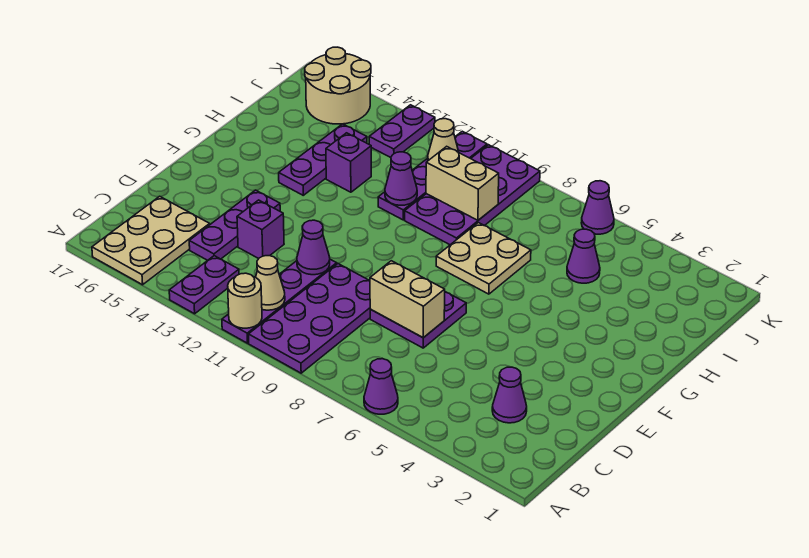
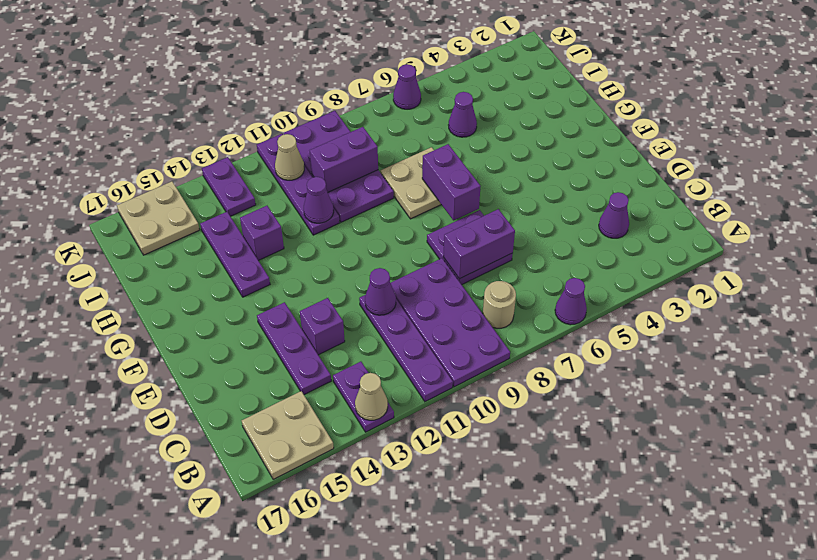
tan 1x1 round brick [228,273,262,328] -> tan 1x1 round brick moved to [483,281,516,328]
tan 2x3 plate [92,196,210,285] -> tan 2x2 plate [242,391,334,479]
tan 1x1 cone [256,256,285,310] -> tan 1x1 cone moved to [355,373,388,420]
tan 1x2 brick [370,261,445,338] -> purple 1x2 brick [443,209,515,279]
none -> purple 1x2 brick [422,144,481,220]
tan 1x2 brick [426,146,499,220] -> purple 1x2 brick [310,127,378,192]
tan 2x2 round brick [305,47,371,124] -> tan 2x2 plate [117,181,199,255]

